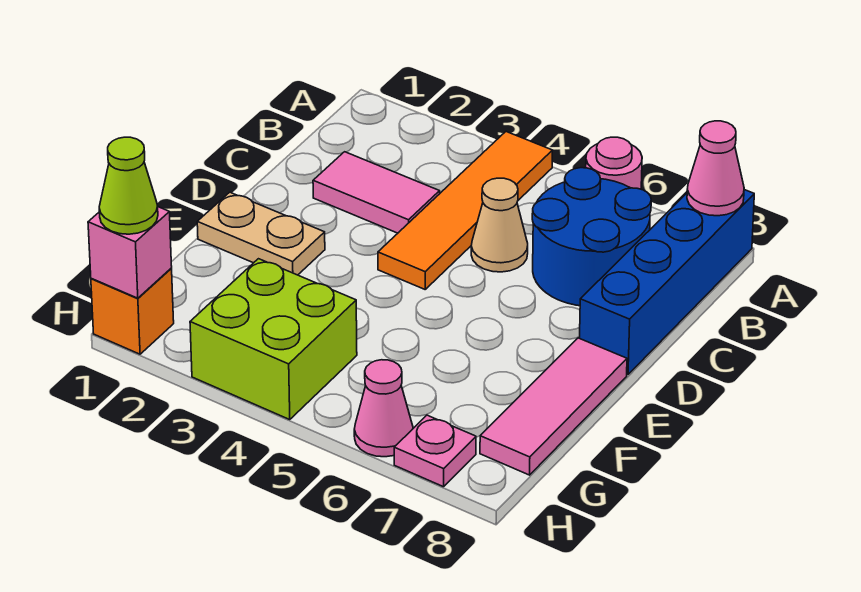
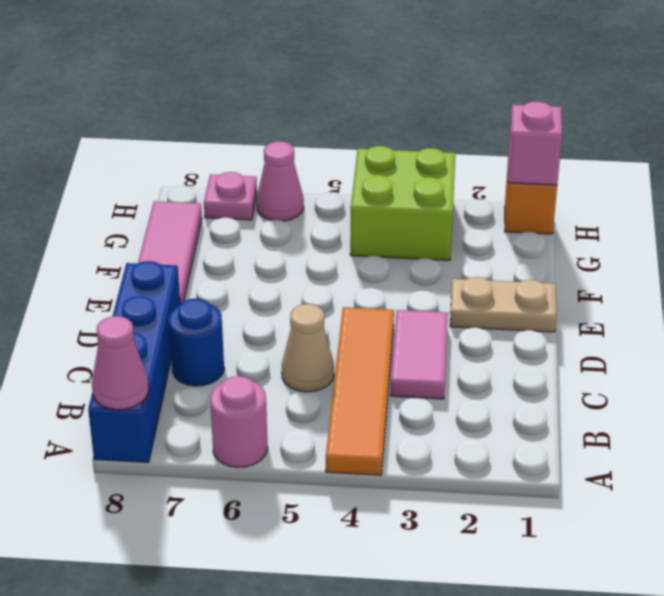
blue 2x2 round brick [532,168,651,306] -> blue 1x1 round brick [169,299,224,386]
pink 1x2 tile [313,152,440,233] -> pink 1x2 tile turned to [391,310,448,399]
lime 1x1 cone [99,137,158,234] -> none

